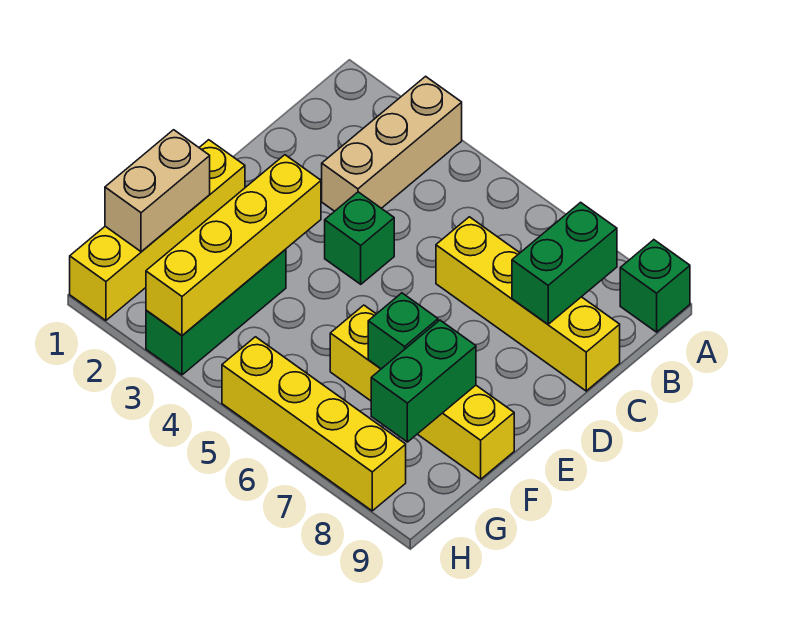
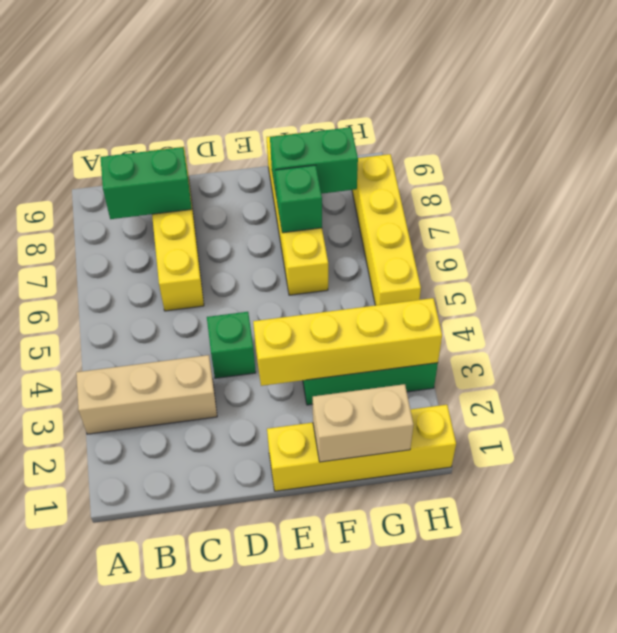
green 1x1 brick [620,240,690,332] -> none

